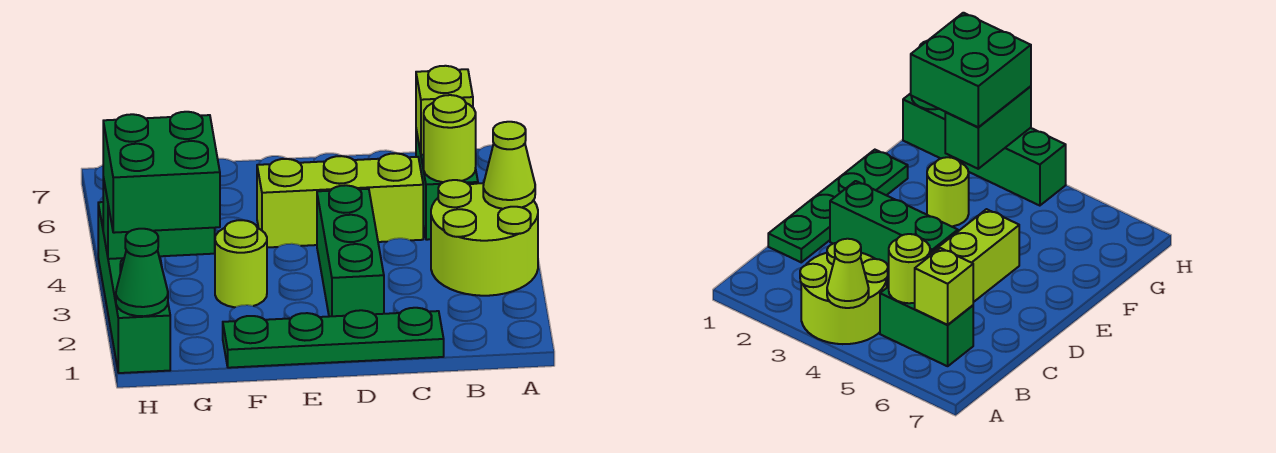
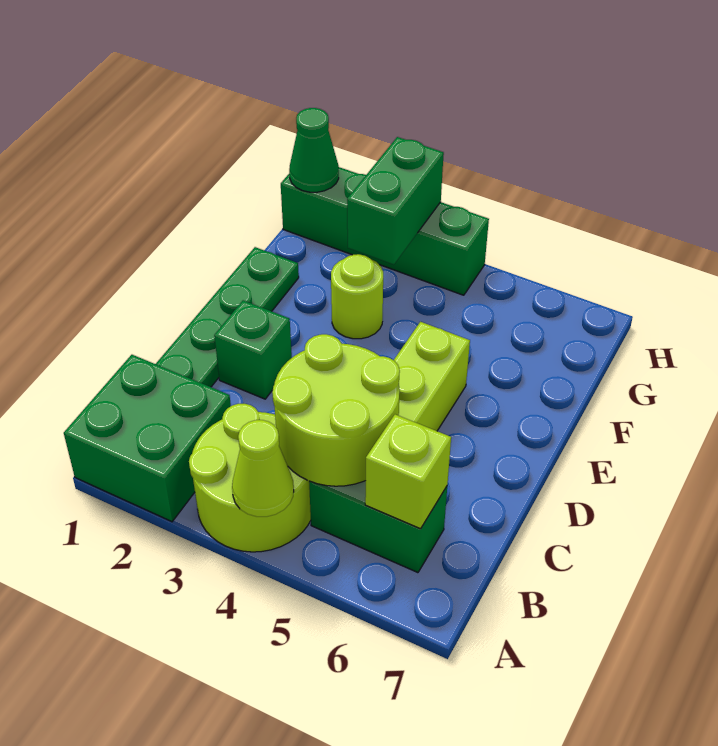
lime 1x1 round brick [424,95,476,182] -> lime 2x2 round brick [272,334,400,486]
green 1x3 brick [317,185,384,317] -> green 1x1 brick [214,300,292,399]
green 2x2 brick [103,112,220,233] -> green 2x2 brick moved to [64,355,231,522]

